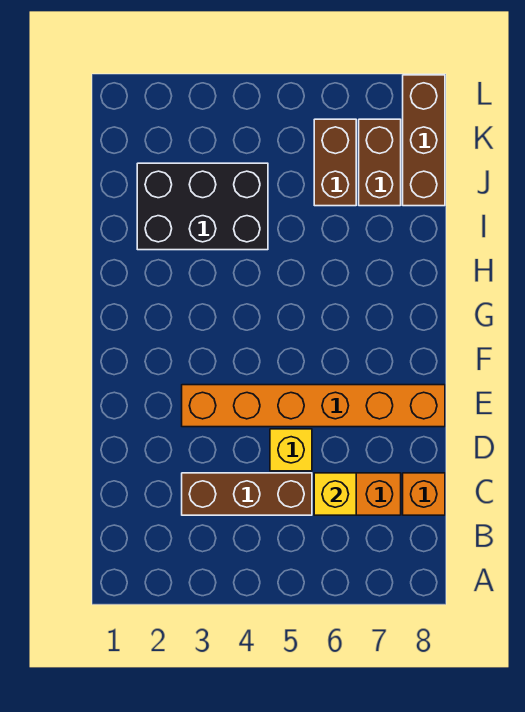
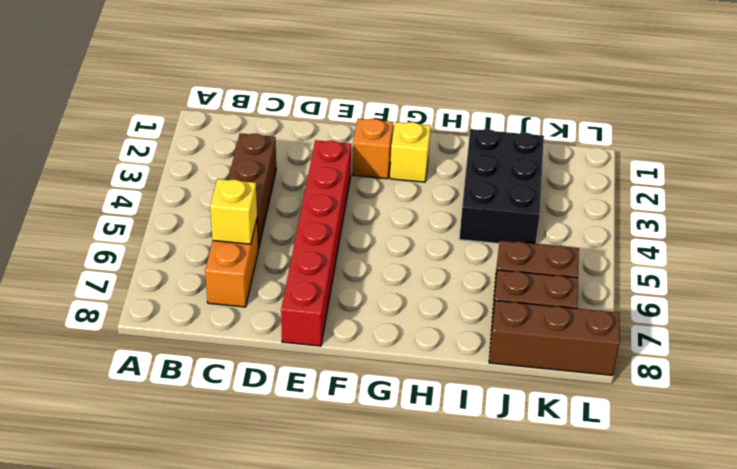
orange 1x1 brick [403,473,445,515] -> orange 1x1 brick moved to [353,119,393,179]
yellow 1x1 brick [270,429,312,471] -> yellow 1x1 brick moved to [390,122,431,182]
orange 1x6 brick [182,385,445,427] -> red 1x6 brick [281,140,351,346]

